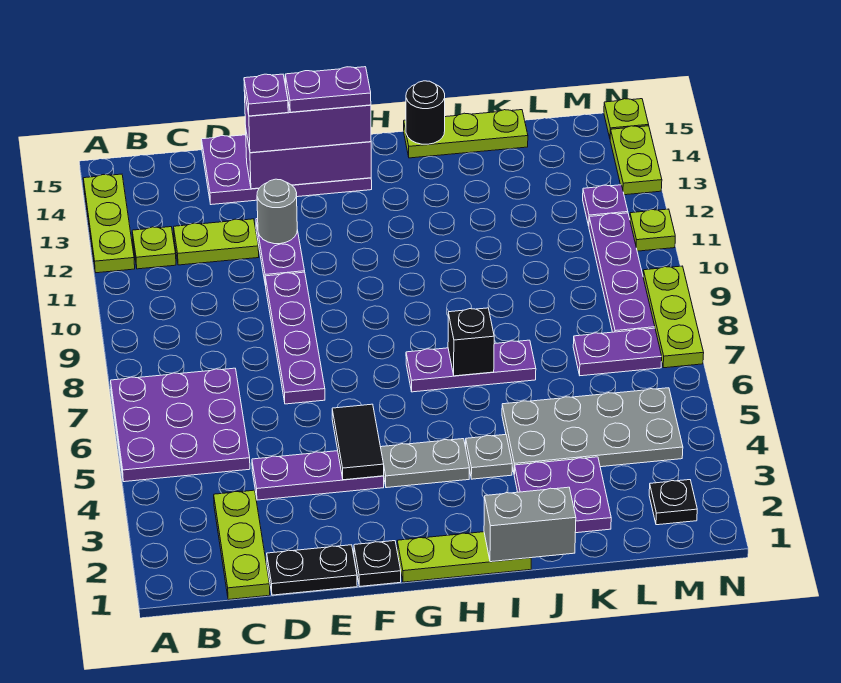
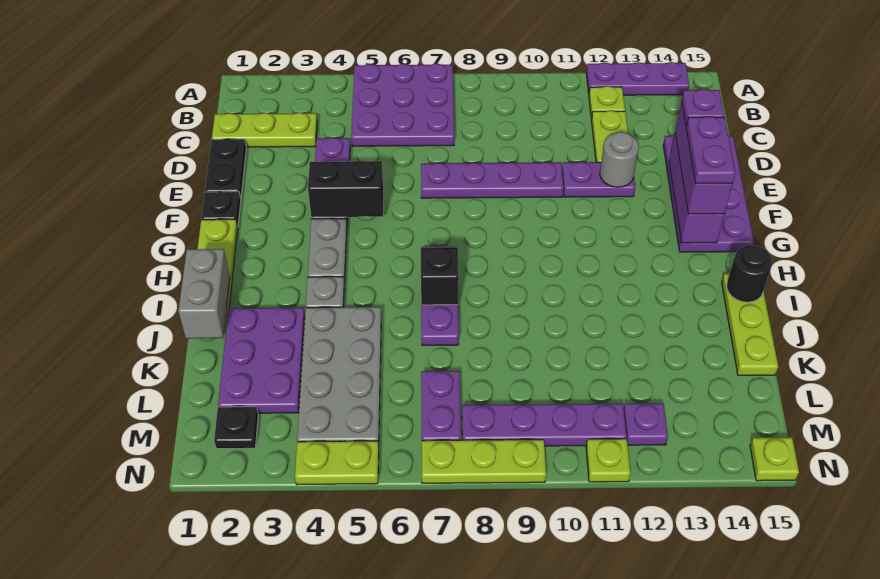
lime 1x3 plate [83,174,135,273] -> purple 1x3 plate [586,62,689,95]
black 1x2 tile [332,404,384,480] -> black 1x2 brick [308,161,383,217]
purple 2x2 plate [514,457,611,533] -> purple 2x3 plate [218,308,305,413]
lime 1x2 plate [610,126,662,195] -> lime 1x2 plate moved to [295,441,379,485]

